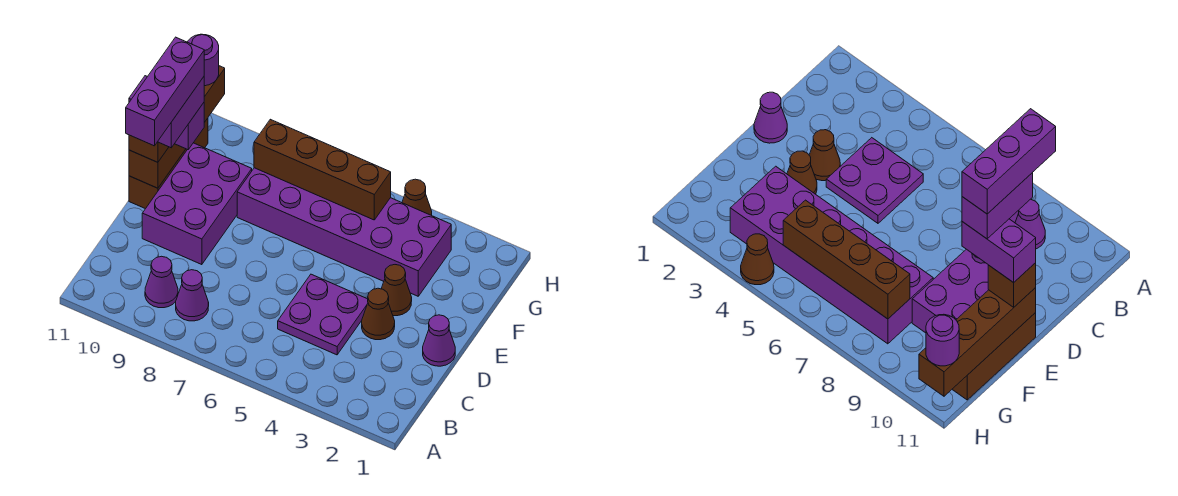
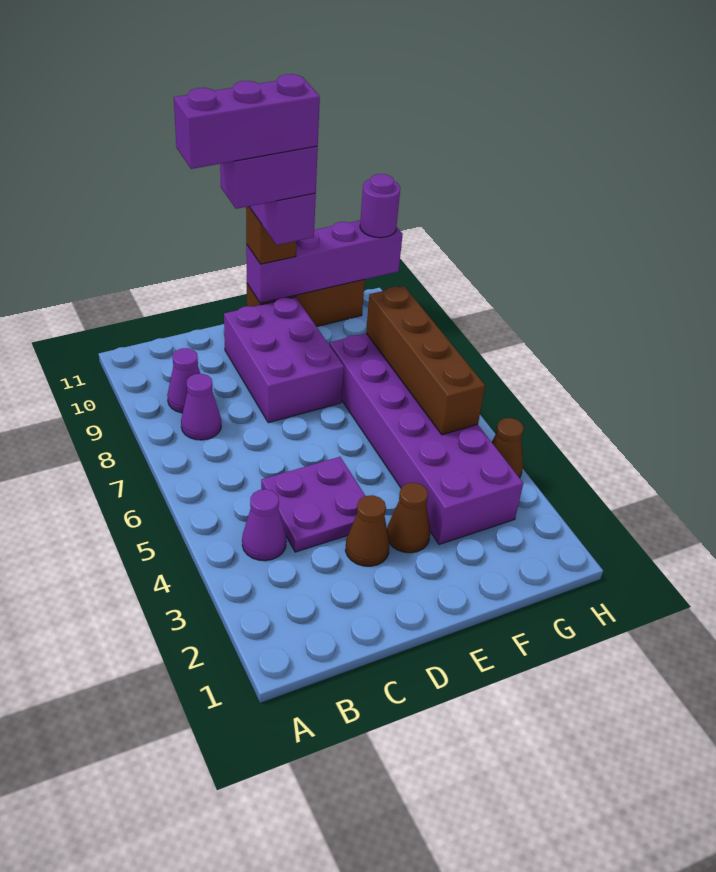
purple 1x1 cone [423,315,455,366] -> purple 1x1 cone moved to [242,489,286,561]
purple 2x3 brick [142,143,252,265] -> purple 2x3 brick turned to [224,297,344,423]
brown 1x4 brick [129,66,225,188] -> purple 1x4 brick [246,220,403,303]

